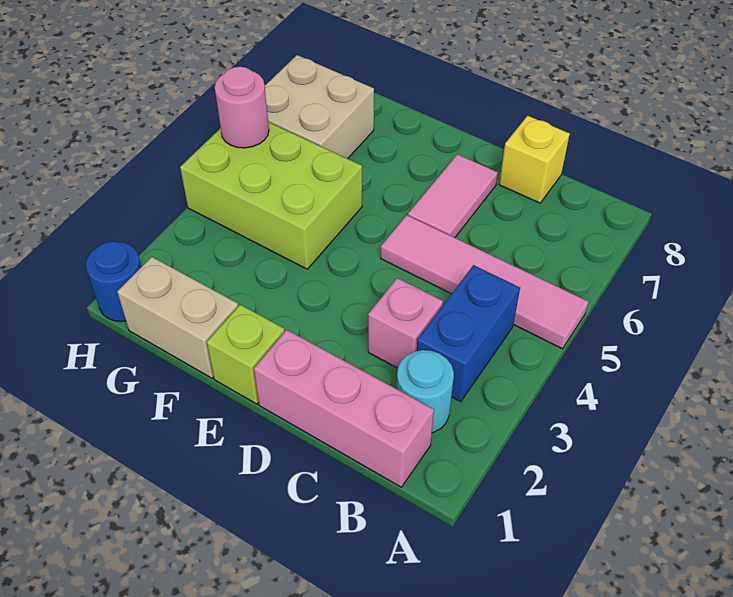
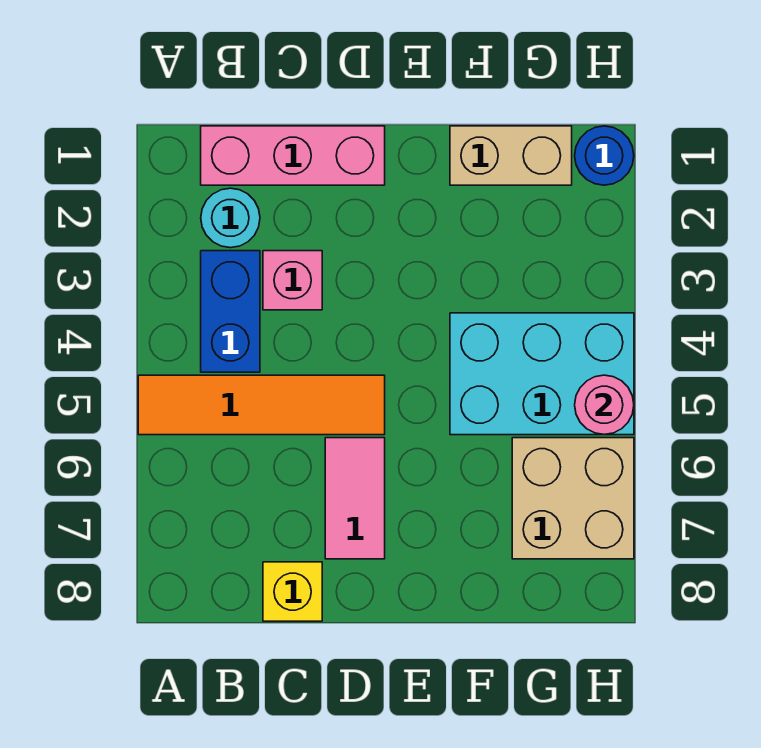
pink 1x4 tile [381,215,588,349] -> orange 1x4 tile [138,375,385,435]
lime 1x1 brick [207,305,285,404] -> none
lime 2x3 brick [180,122,362,269] -> cyan 2x3 brick [450,313,634,435]

